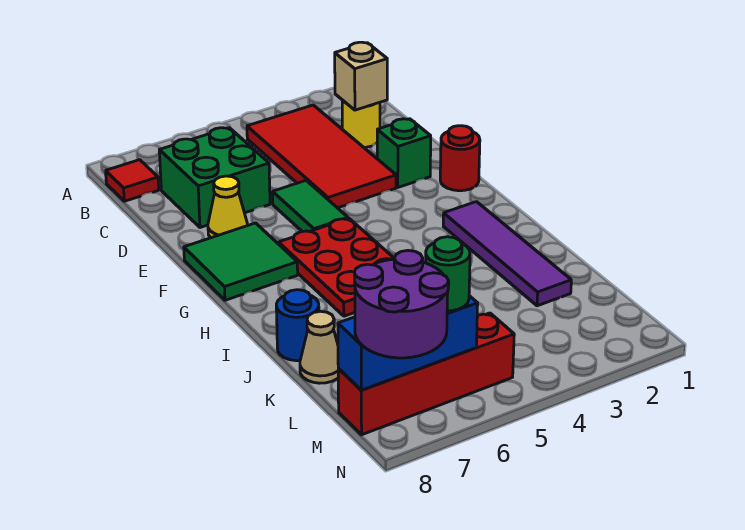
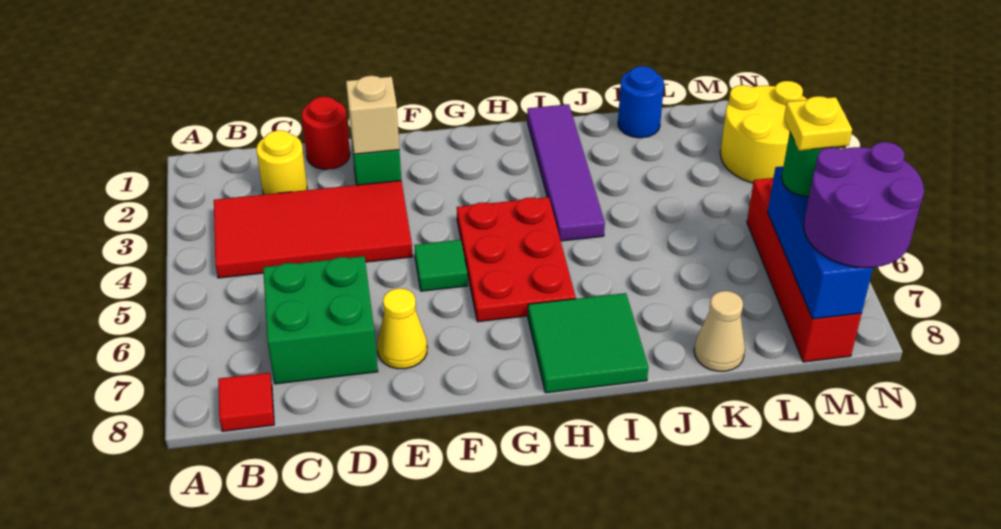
tan 1x1 brick [335,42,387,110] -> tan 1x1 brick moved to [346,76,399,154]
green 1x2 tile [273,181,348,232] -> green 1x1 tile [414,240,468,291]
red 1x1 round brick [440,126,480,191] -> red 1x1 round brick moved to [302,97,350,169]
green 2x2 tile [184,223,298,300] -> green 2x2 tile moved to [528,293,648,393]
red 2x3 plate [279,218,394,316] -> red 2x3 plate turned to [457,197,576,322]
purple 1x4 tile [443,202,571,306] -> purple 1x4 tile turned to [527,104,605,241]
blue 1x1 round brick [276,290,319,361] -> blue 1x1 round brick moved to [618,66,664,138]
none -> yellow 2x2 round brick [720,81,808,183]
none -> yellow 1x1 plate [784,96,852,151]

